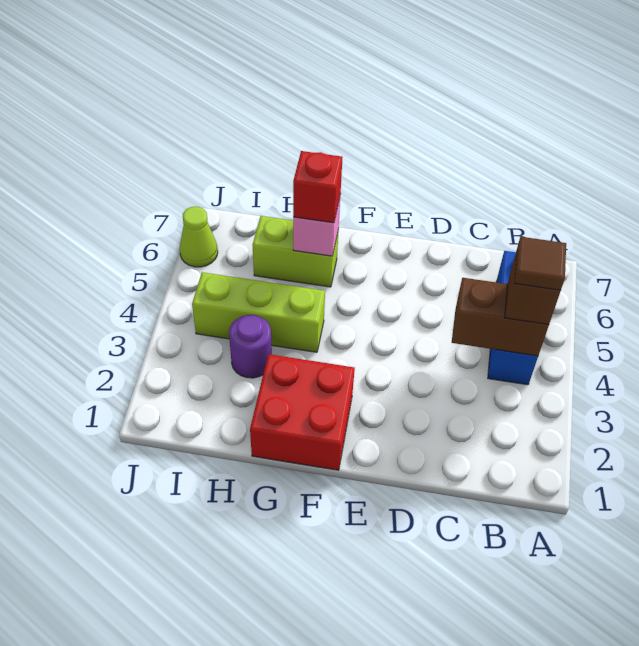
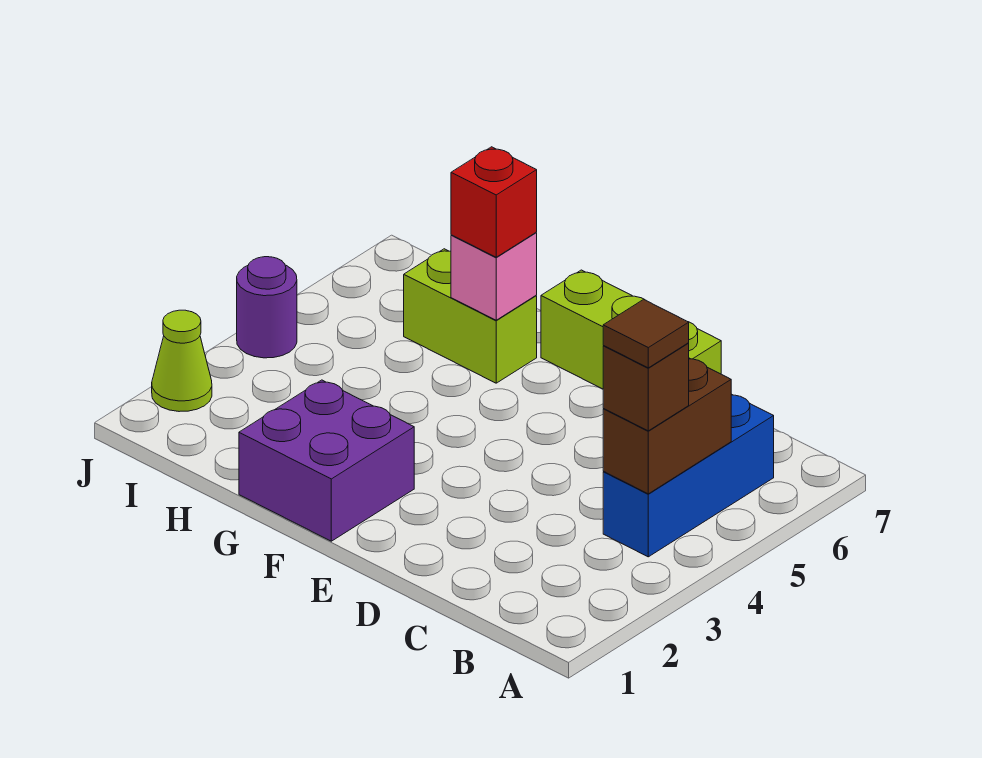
brown 1x2 brick [452,278,549,356] -> brown 1x2 brick turned to [603,358,731,494]
red 2x2 brick [250,354,355,470] -> purple 2x2 brick [239,380,414,541]
lime 1x3 brick [192,272,325,352] -> lime 1x3 brick moved to [541,270,721,389]
purple 1x1 round brick [229,315,272,378] -> purple 1x1 round brick moved to [237,257,297,358]
lime 1x1 cone [180,207,218,267] -> lime 1x1 cone moved to [152,310,212,412]

